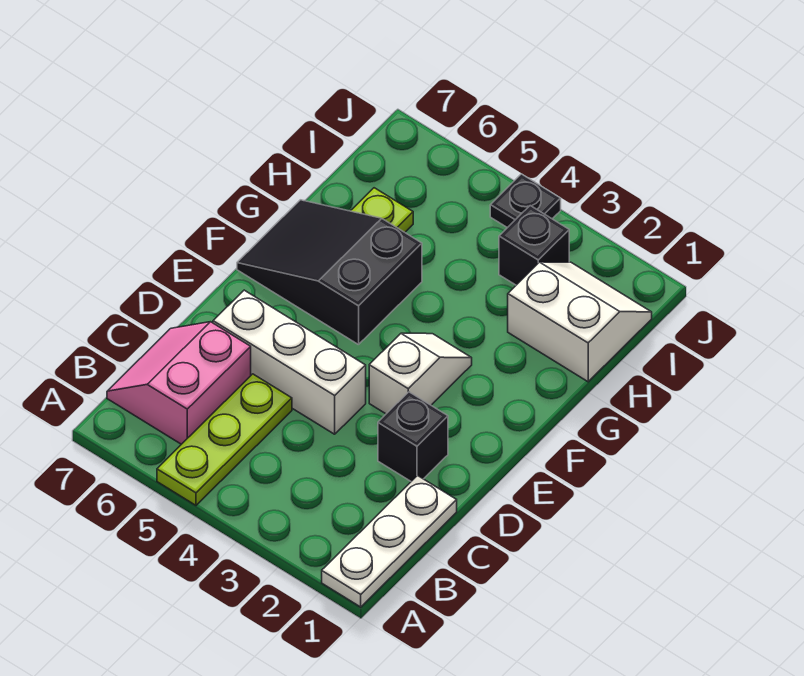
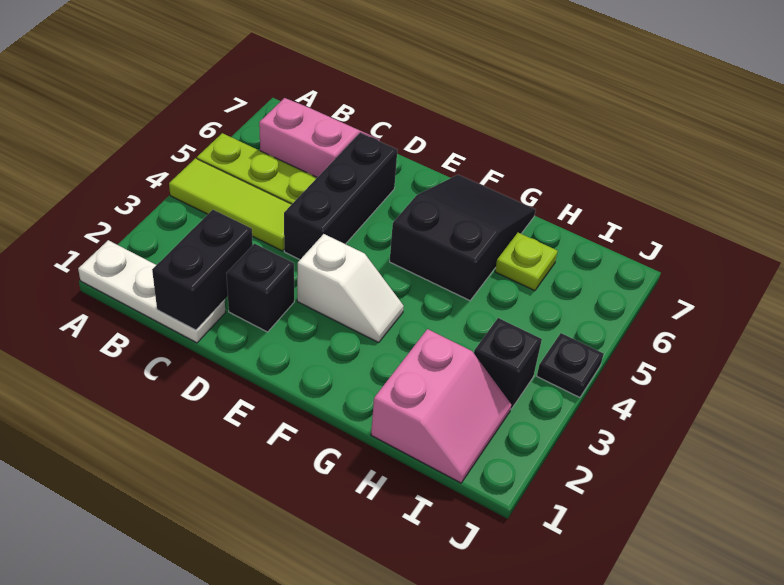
none -> lime 1x3 tile [169,158,292,251]
none -> black 1x2 brick [152,210,253,330]
white 1x3 brick [213,290,366,434] -> black 1x3 brick [284,133,397,260]
white 2x2 slope [508,262,652,382] -> pink 2x2 slope [371,329,511,483]

